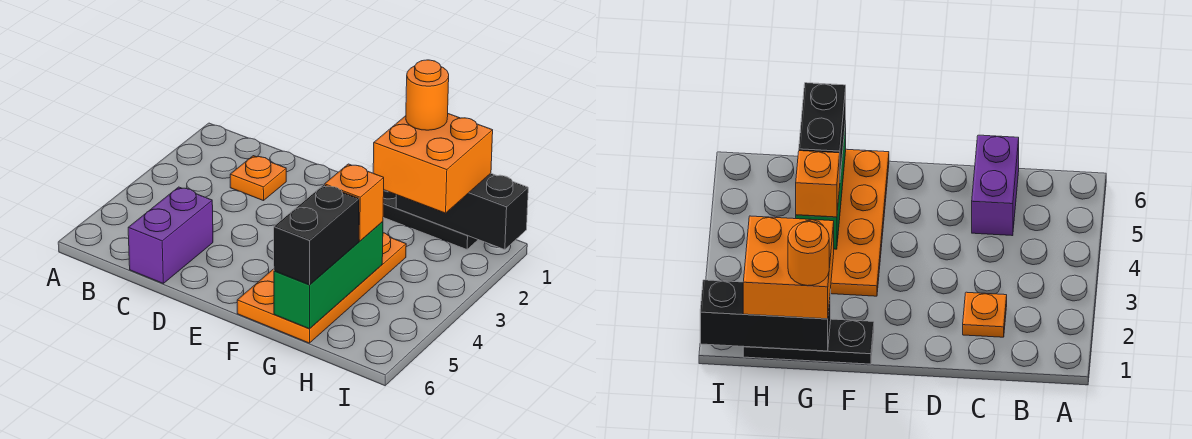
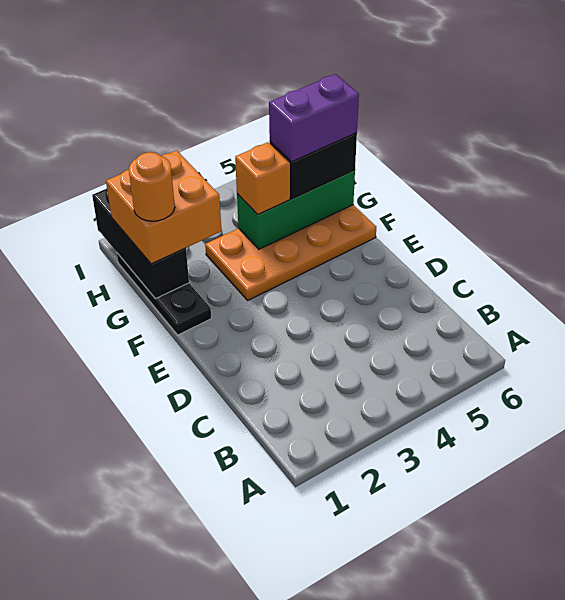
orange 1x1 plate [230,156,286,201] -> none
purple 1x2 brick [128,187,213,283] -> purple 1x2 brick moved to [269,74,359,162]

